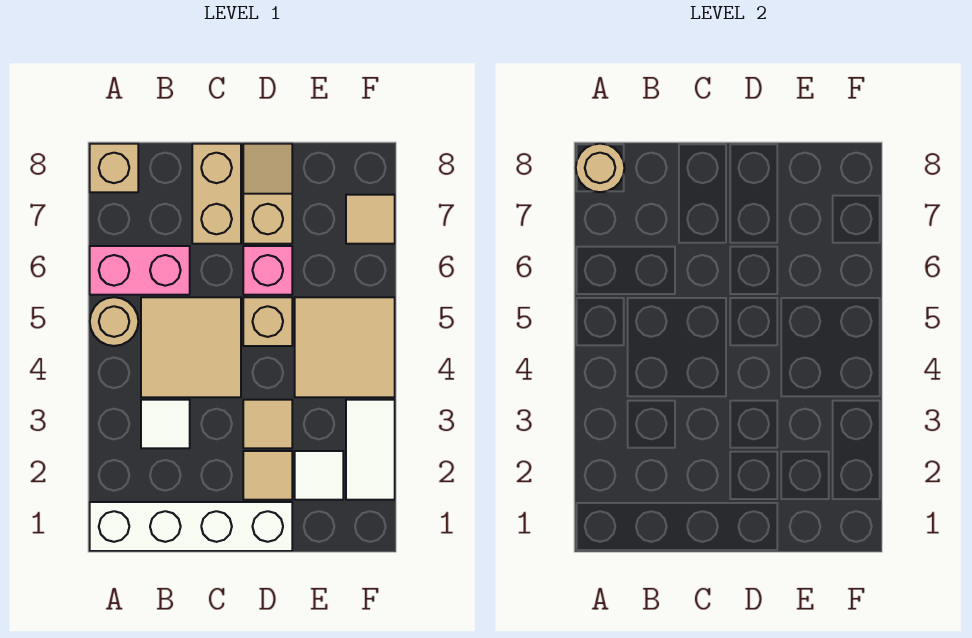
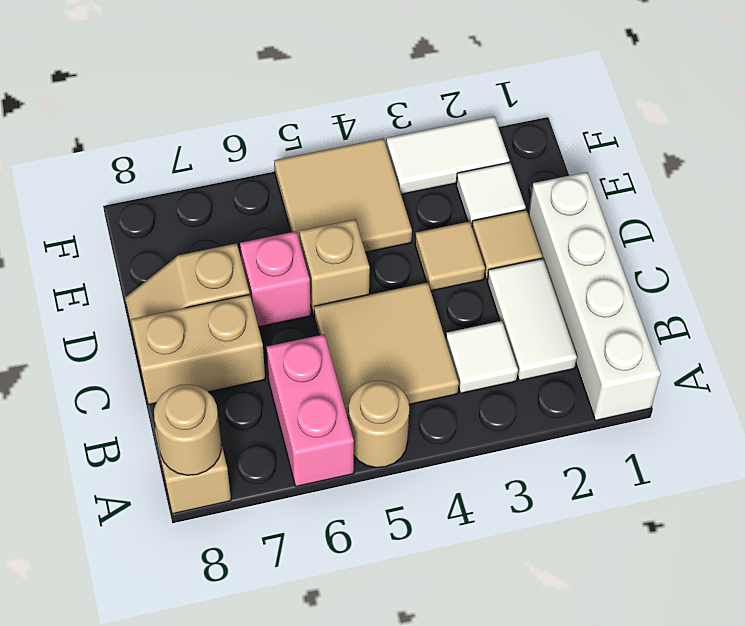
none -> white 1x2 tile [487,258,577,381]
tan 1x1 tile [346,195,395,244] -> none

